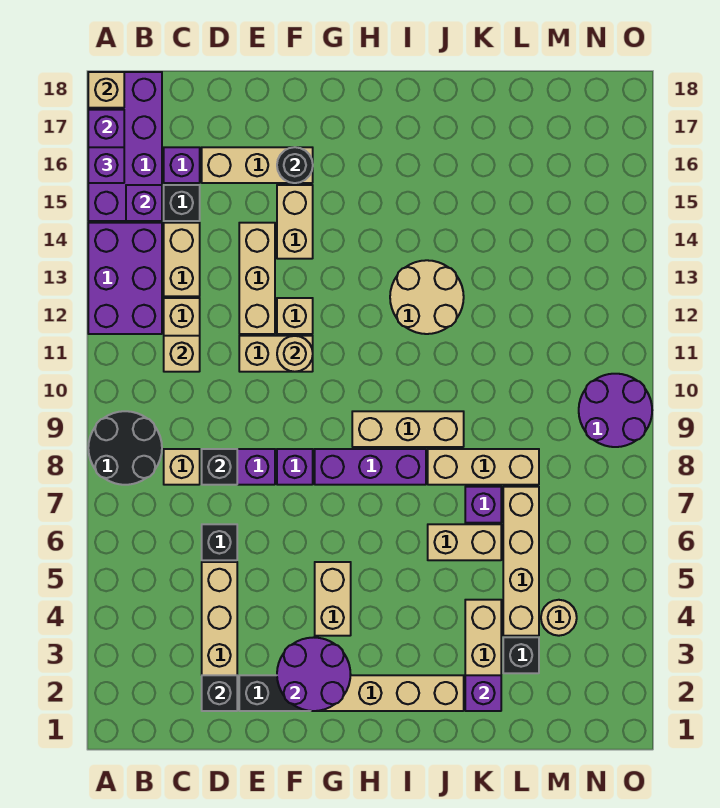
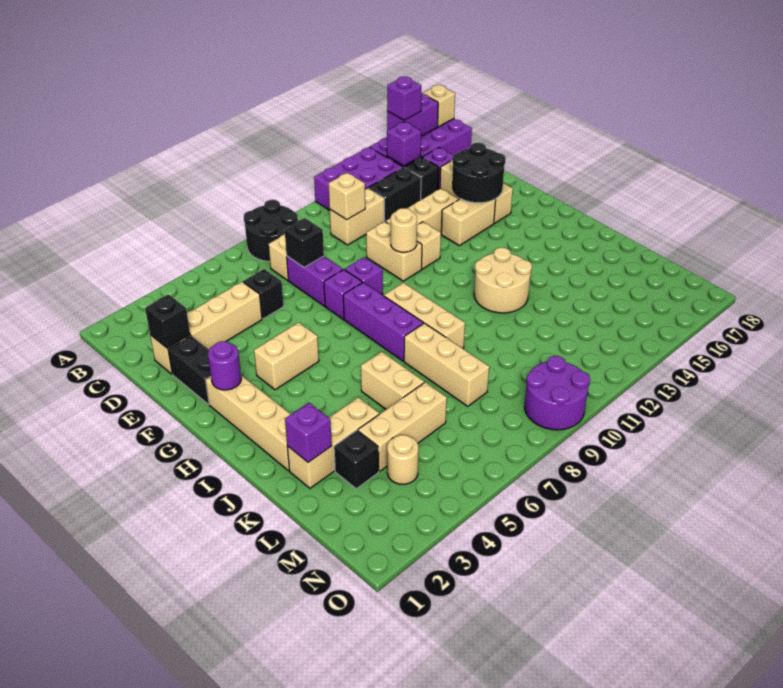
tan 1x2 brick [164,223,200,296] -> black 1x2 brick [368,167,421,222]
purple 2x2 round brick [277,637,351,711] -> purple 1x1 round brick [208,341,241,390]
black 1x1 round brick [277,147,313,183] -> black 2x2 round brick [452,143,506,203]
purple 1x1 brick [465,487,501,523] -> purple 1x1 brick moved to [345,257,383,294]
tan 1x4 brick [503,487,539,636] -> tan 1x3 brick [358,382,447,471]

